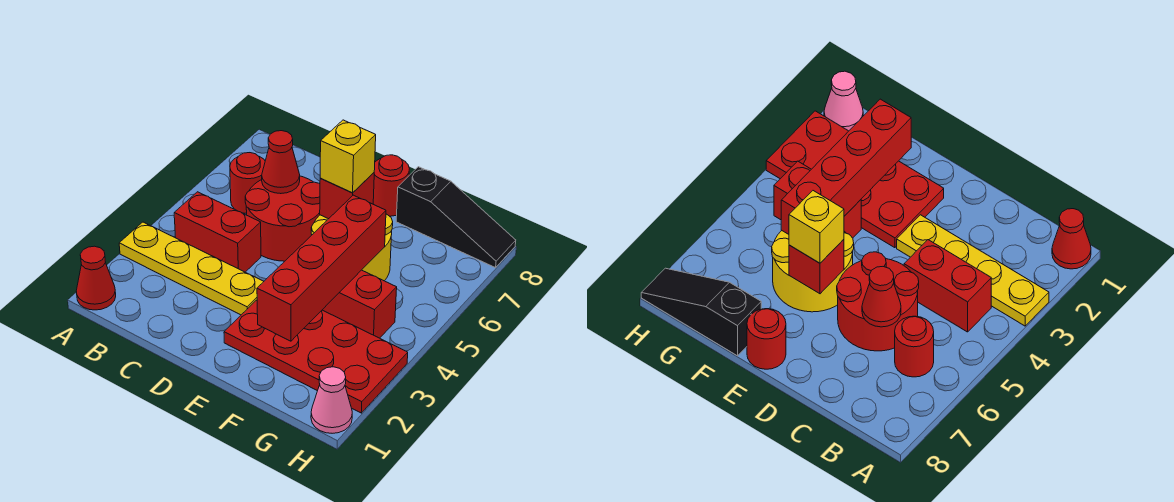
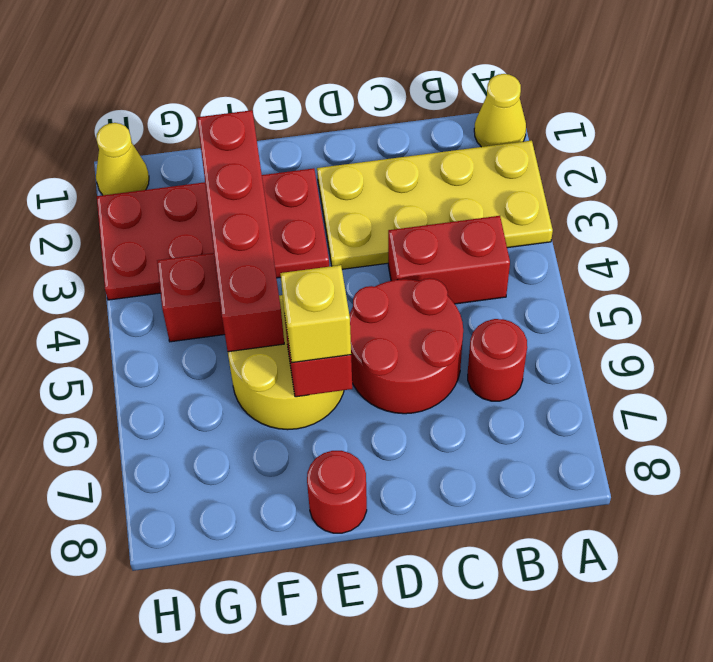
red 1x1 cone [76,246,116,310] -> yellow 1x1 cone [474,74,526,147]
yellow 1x4 plate [119,222,264,315] -> yellow 2x4 plate [317,141,553,269]
red 1x1 cone [262,131,300,194] -> none
black 1x3 slope [396,167,516,268] -> none
pink 1x1 cone [311,367,352,433] -> yellow 1x1 cone [96,123,149,195]

